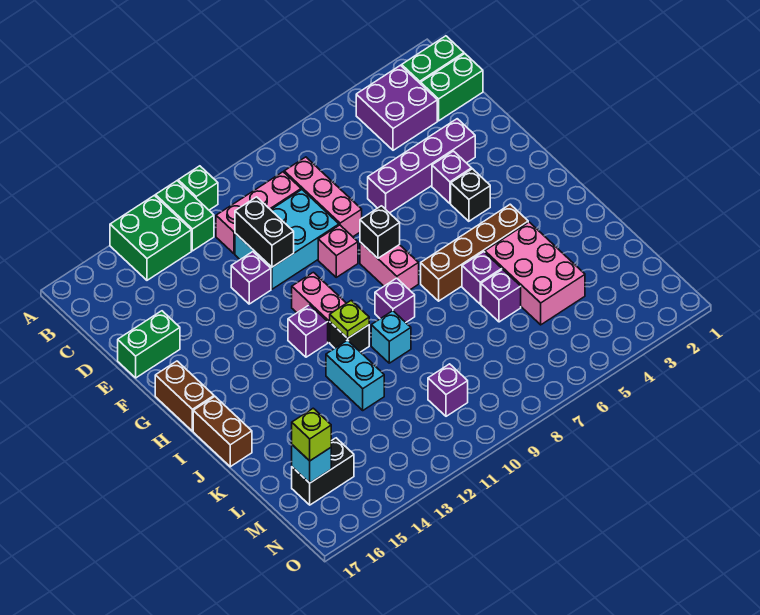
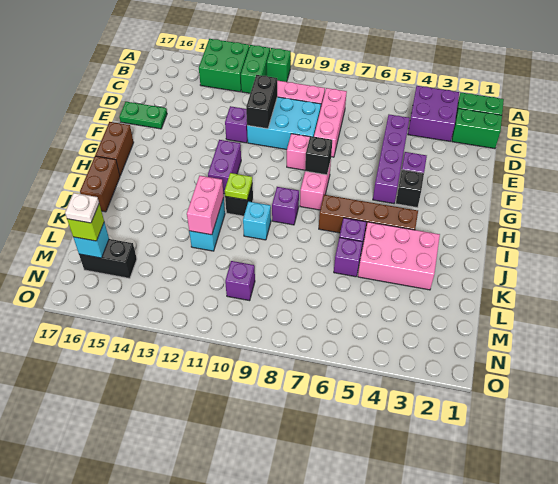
purple 1x4 brick [368,119,475,213] -> purple 1x4 brick turned to [373,115,410,204]
green 1x2 brick [118,311,180,378] -> green 1x2 plate [119,102,167,129]
pink 1x2 brick [292,272,346,342] -> pink 1x2 brick moved to [187,176,224,235]
purple 1x1 brick [288,305,328,357] -> purple 1x2 brick [208,140,241,194]
pink 2x3 brick [485,222,585,325] -> pink 2x3 brick turned to [358,222,440,290]
none -> white 1x1 plate [65,193,99,223]

